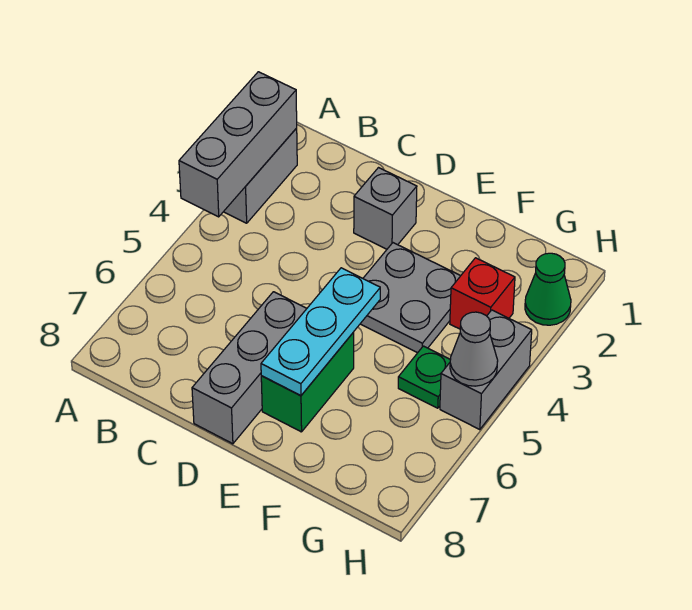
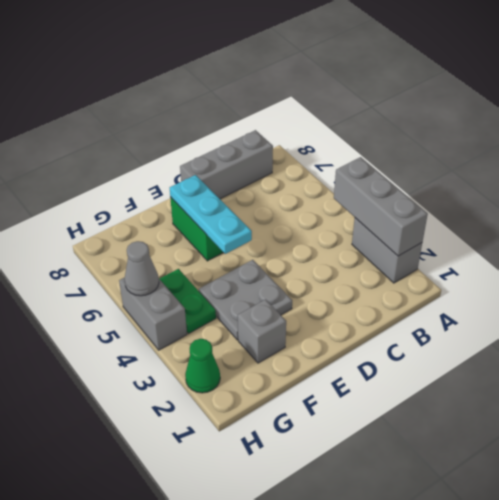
grey 1x1 brick [354,168,417,249] -> grey 1x1 brick moved to [238,299,286,363]
grey 1x3 brick [192,292,307,444] -> grey 1x3 brick turned to [180,130,273,199]
red 1x1 brick [450,258,515,329] -> none
green 1x1 plate [398,346,450,408] -> green 1x2 plate [160,269,216,334]

